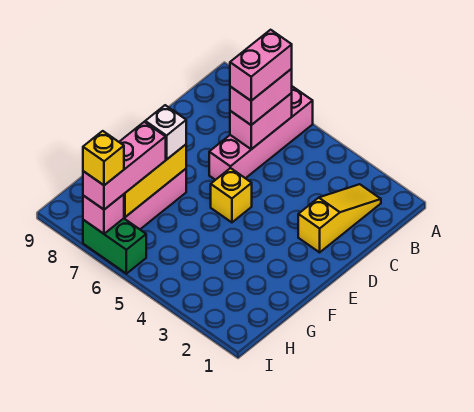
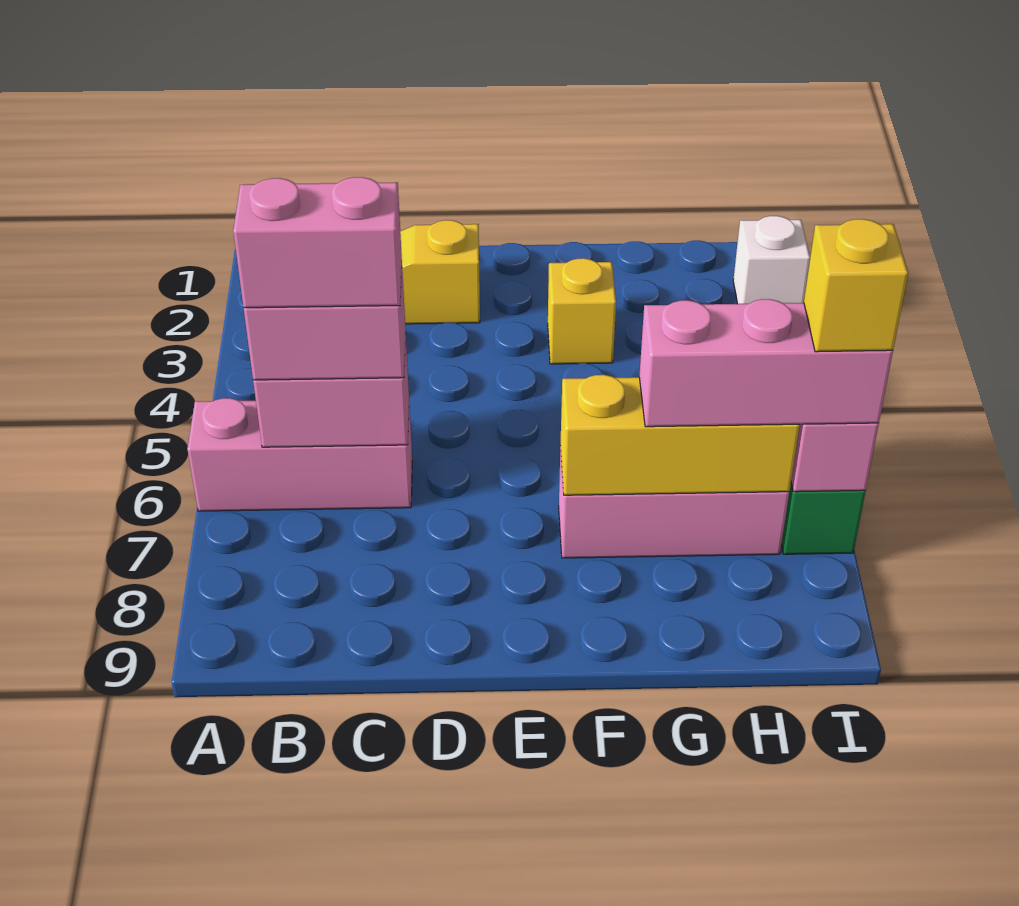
pink 1x4 brick [209,86,313,180] -> pink 1x3 brick [187,398,412,511]
yellow 1x1 brick [211,168,252,222] -> yellow 1x1 brick moved to [548,258,616,364]
white 1x1 brick [145,105,186,159] -> white 1x1 brick moved to [733,216,810,304]

